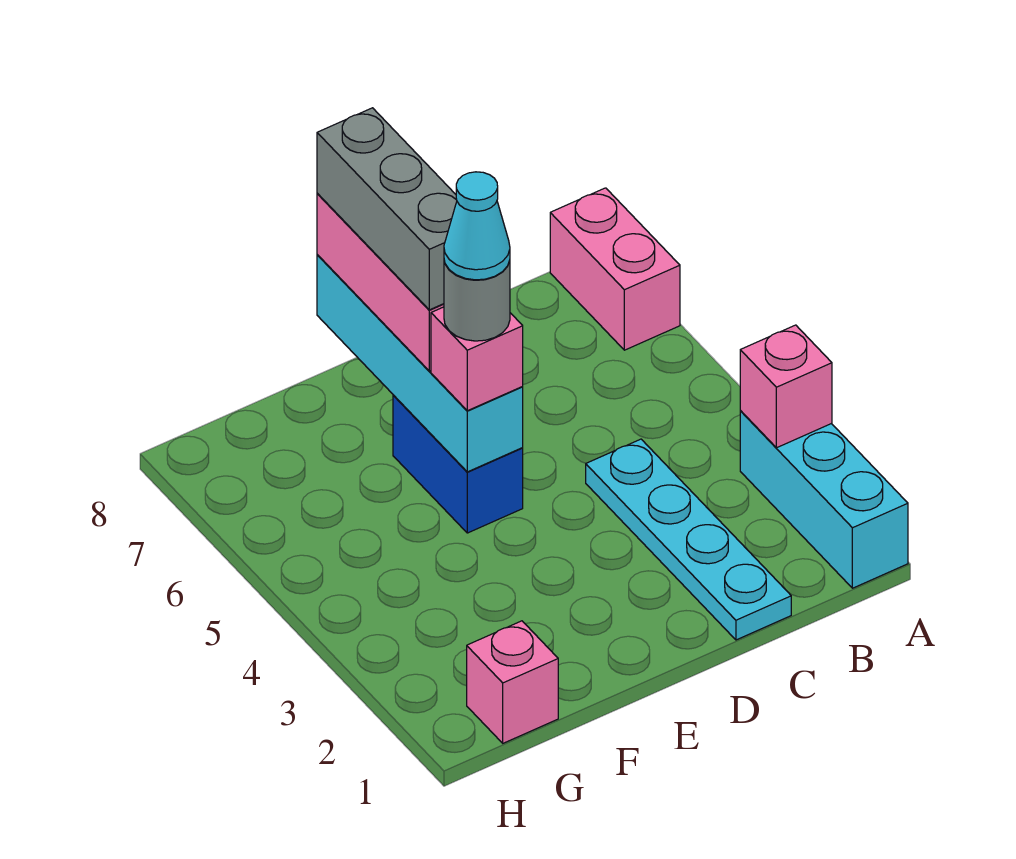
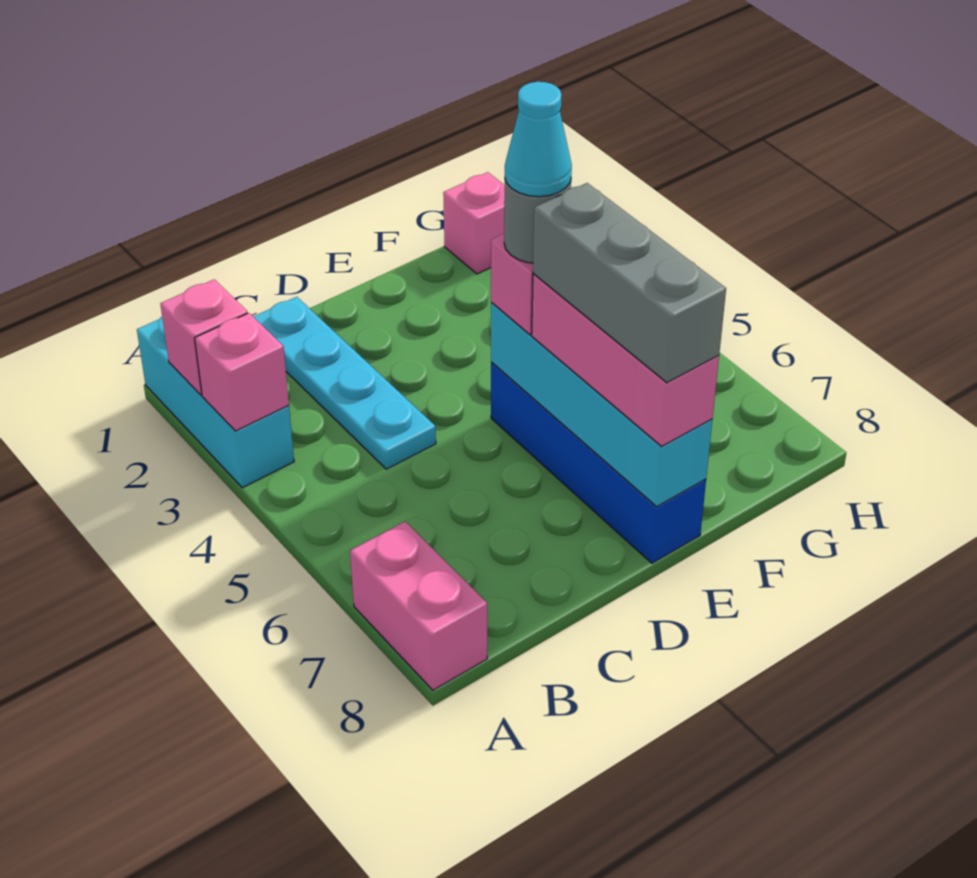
none -> pink 1x1 brick [160,279,248,395]
blue 1x2 brick [393,395,523,533] -> blue 1x4 brick [491,362,706,563]

